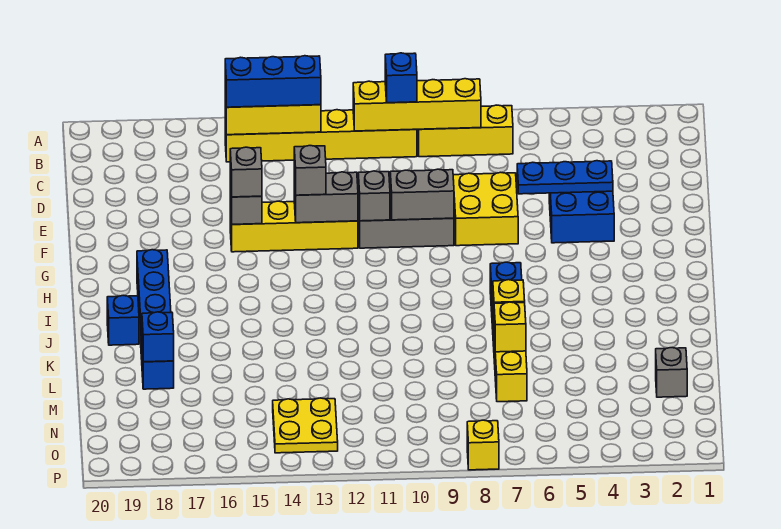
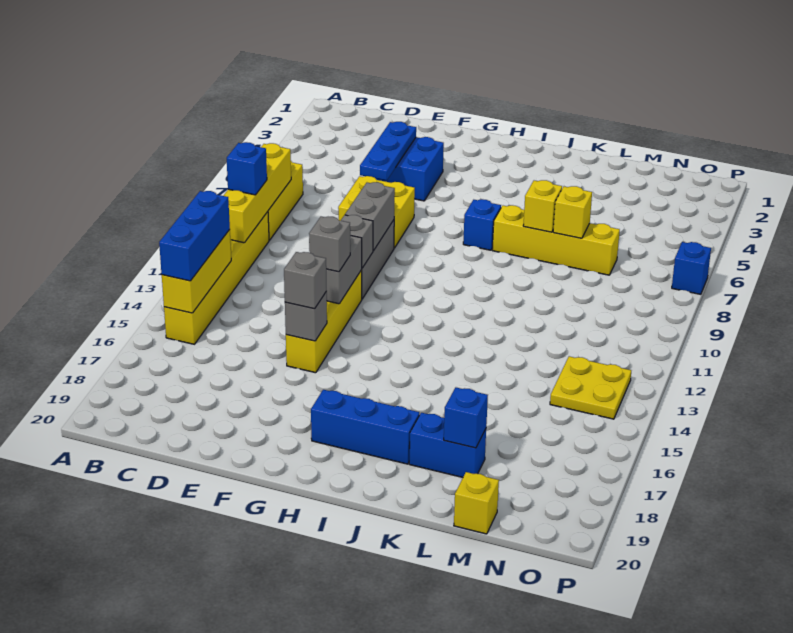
blue 1x1 brick [107,295,139,345] -> blue 1x1 brick moved to [672,242,711,294]
grey 1x1 brick [656,348,687,397] -> none
yellow 1x1 brick [467,420,499,470] -> yellow 1x1 brick moved to [454,472,499,534]

